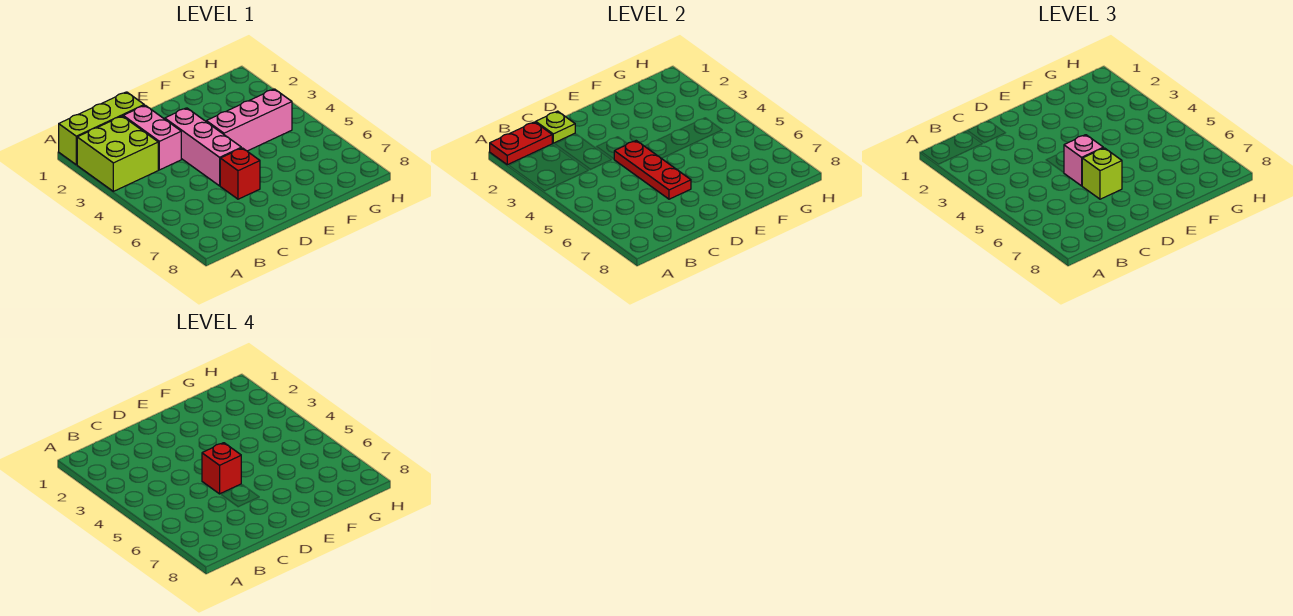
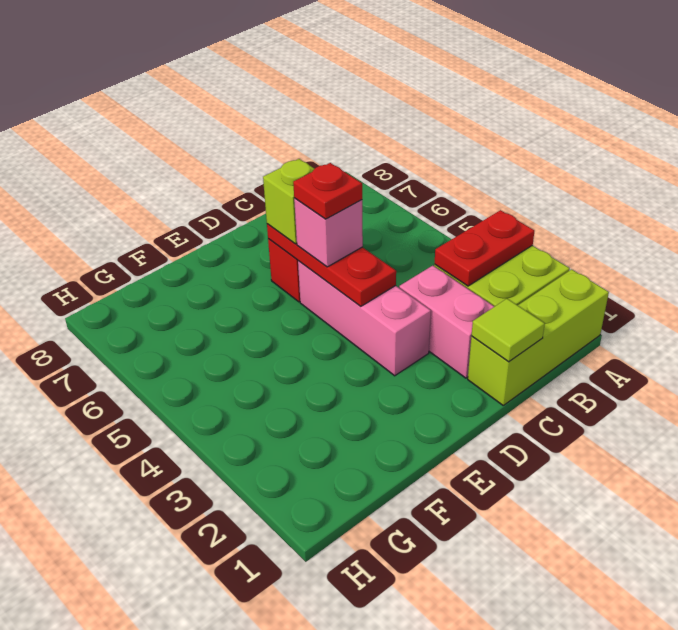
red 1x2 plate [490,122,552,165] -> red 1x2 plate moved to [435,210,534,286]
lime 1x1 plate [536,111,575,143] -> lime 1x1 tile [472,299,545,362]
red 1x1 brick [202,443,241,494] -> red 1x1 plate [293,163,362,219]
pink 1x3 brick [206,89,292,151] -> none

